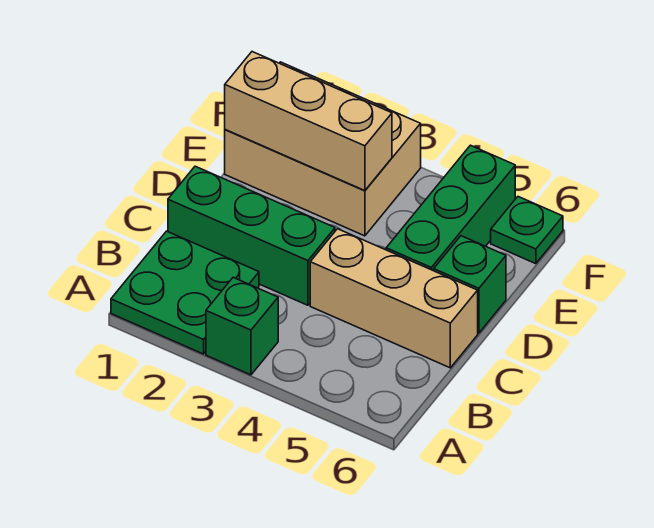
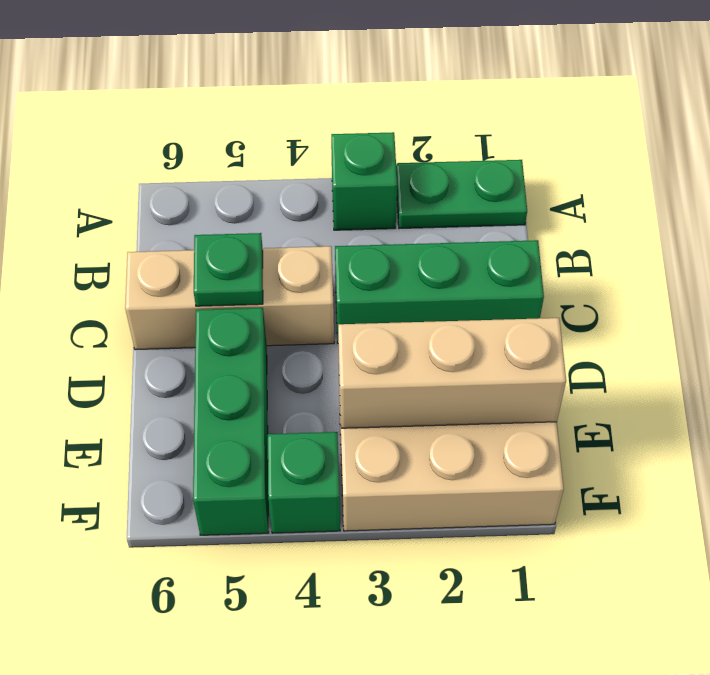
green 2x2 plate [111,231,259,354] -> green 1x2 plate [396,160,527,228]
green 1x1 brick [434,236,506,333] -> green 1x1 brick moved to [268,432,340,533]
green 1x1 plate [491,197,563,264] -> green 1x1 plate moved to [194,233,263,306]

